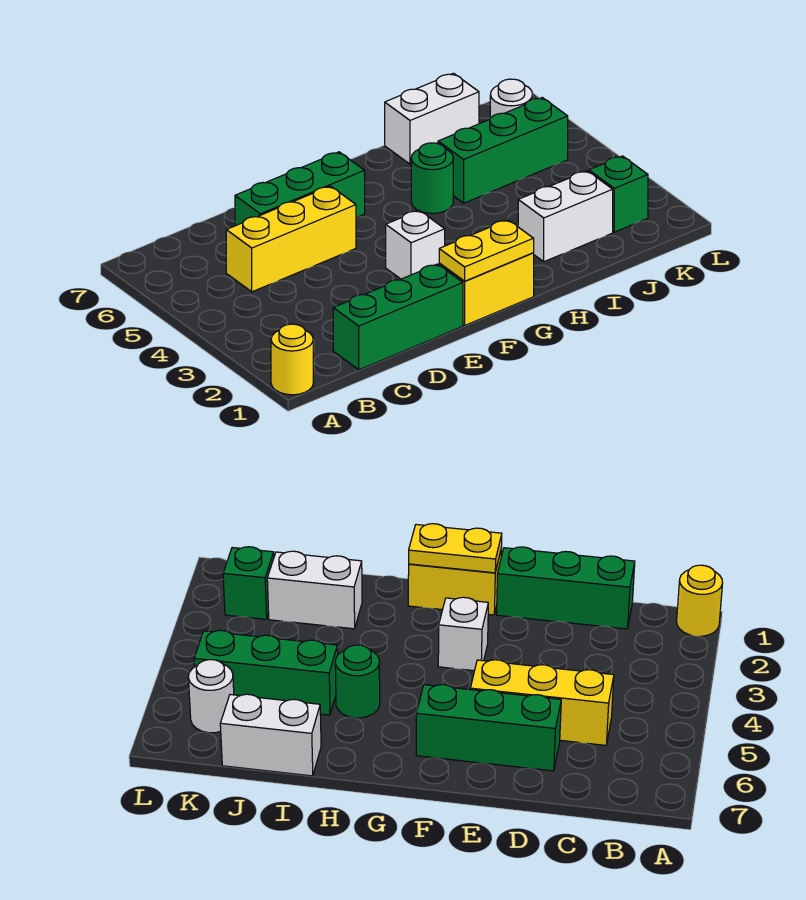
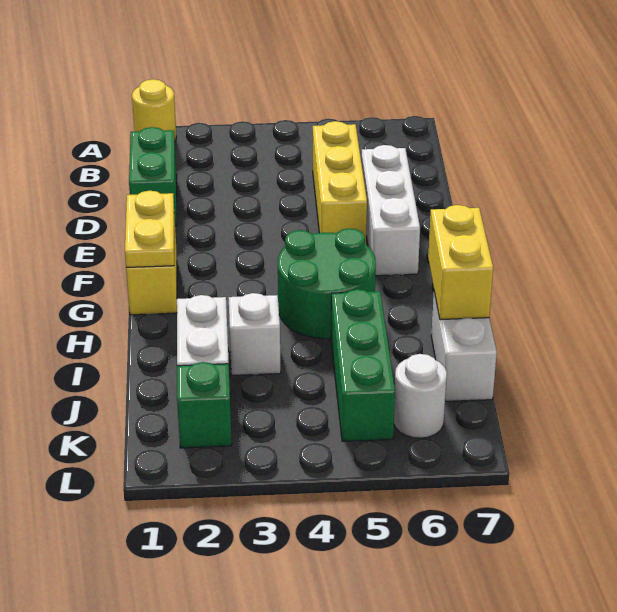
green 1x3 brick [333,264,463,370] -> green 1x2 brick [129,127,177,226]
green 1x3 brick [235,152,365,226] -> white 1x3 brick [361,145,420,276]
white 1x1 brick [386,210,445,279] -> white 1x1 brick moved to [229,293,281,375]
green 1x1 round brick [411,143,453,213] -> green 2x2 round brick [278,228,376,339]
none -> yellow 1x2 brick [428,205,493,320]

